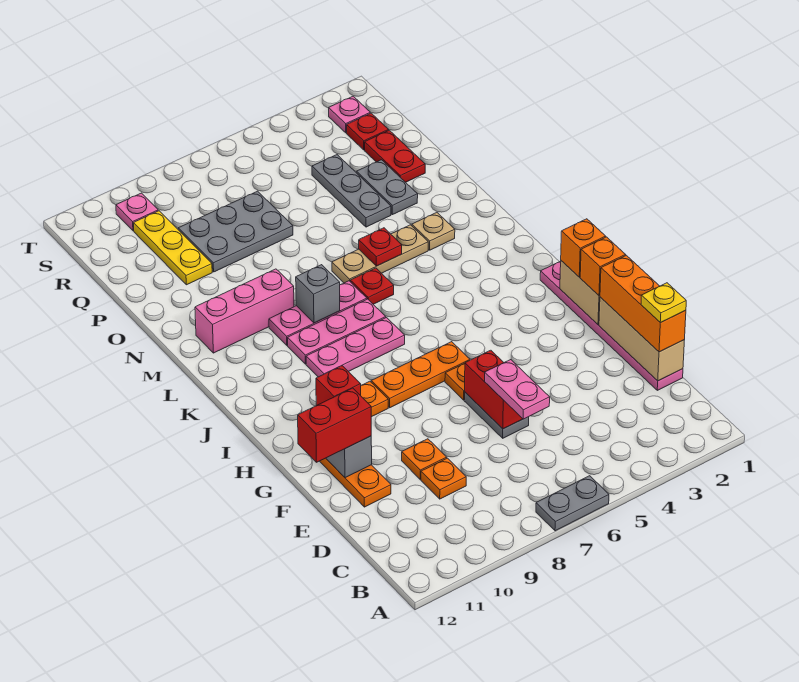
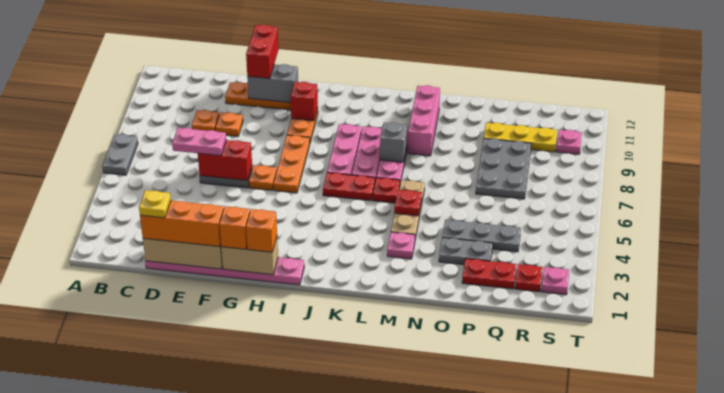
none -> red 1x2 plate [323,173,375,201]
tan 1x1 plate [412,213,455,250] -> pink 1x1 plate [387,232,415,259]

